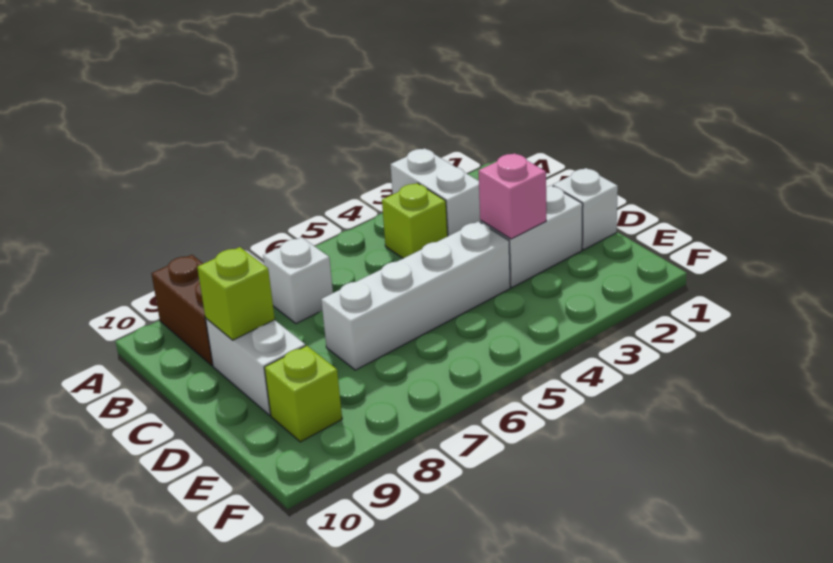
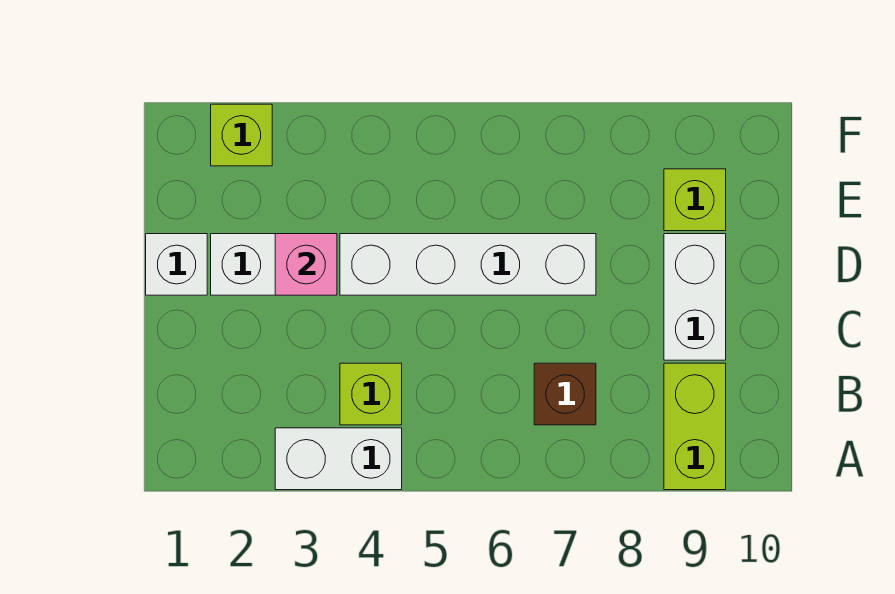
white 1x2 brick [390,148,481,236] -> white 1x2 brick turned to [275,428,402,490]
brown 1x2 brick [151,255,213,365] -> lime 1x2 brick [664,363,726,490]
white 1x1 brick [263,237,333,324] -> brown 1x1 brick [534,363,596,425]
lime 1x1 brick [197,247,275,340] -> lime 1x1 brick moved to [211,104,272,166]

